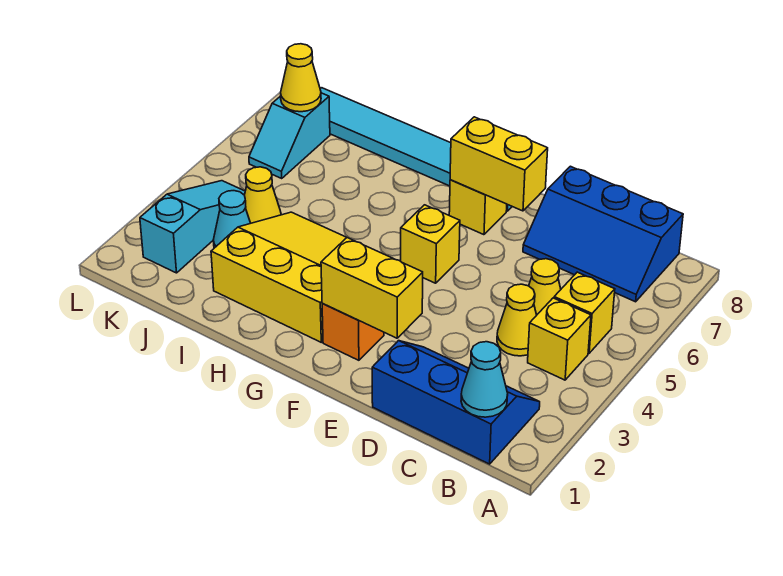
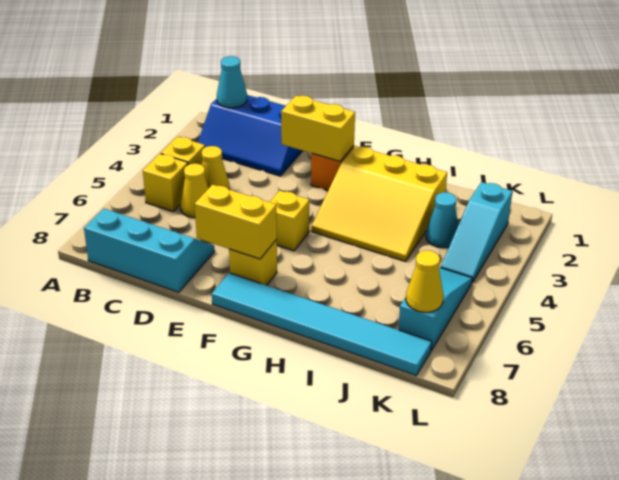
blue 2x3 slope [523,166,683,302] -> cyan 2x3 slope [84,209,215,292]
yellow 1x1 cone [245,167,281,223] -> none
cyan 1x2 slope [249,93,330,178] -> cyan 1x3 slope [398,268,472,351]

